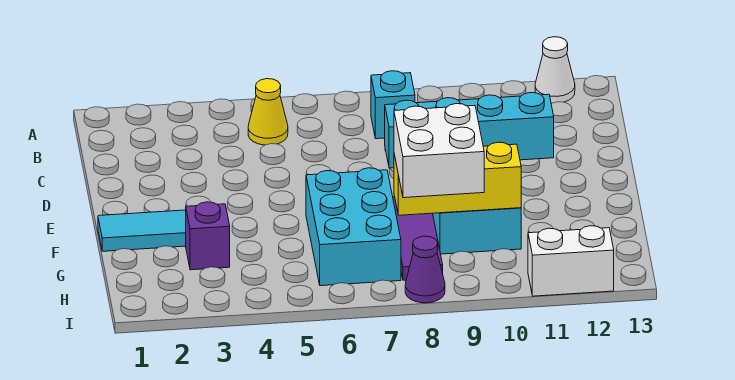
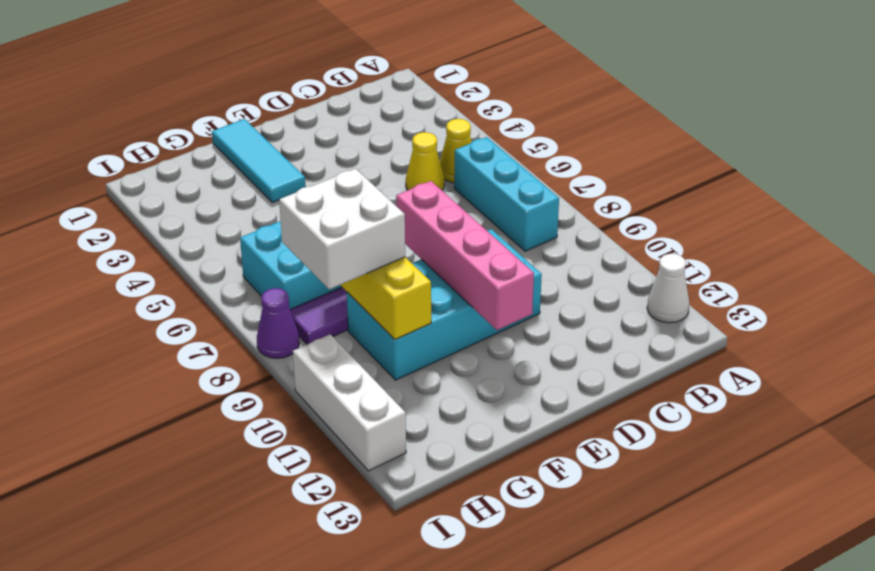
cyan 1x1 brick [371,71,415,139] -> cyan 1x3 brick [454,137,559,251]
none -> yellow 1x1 cone [406,132,444,190]
cyan 1x4 brick [385,93,554,168] -> pink 1x4 brick [396,181,534,330]
purple 1x1 brick [186,202,230,270] -> none
white 1x2 brick [528,226,614,296] -> white 1x3 brick [293,334,406,471]

